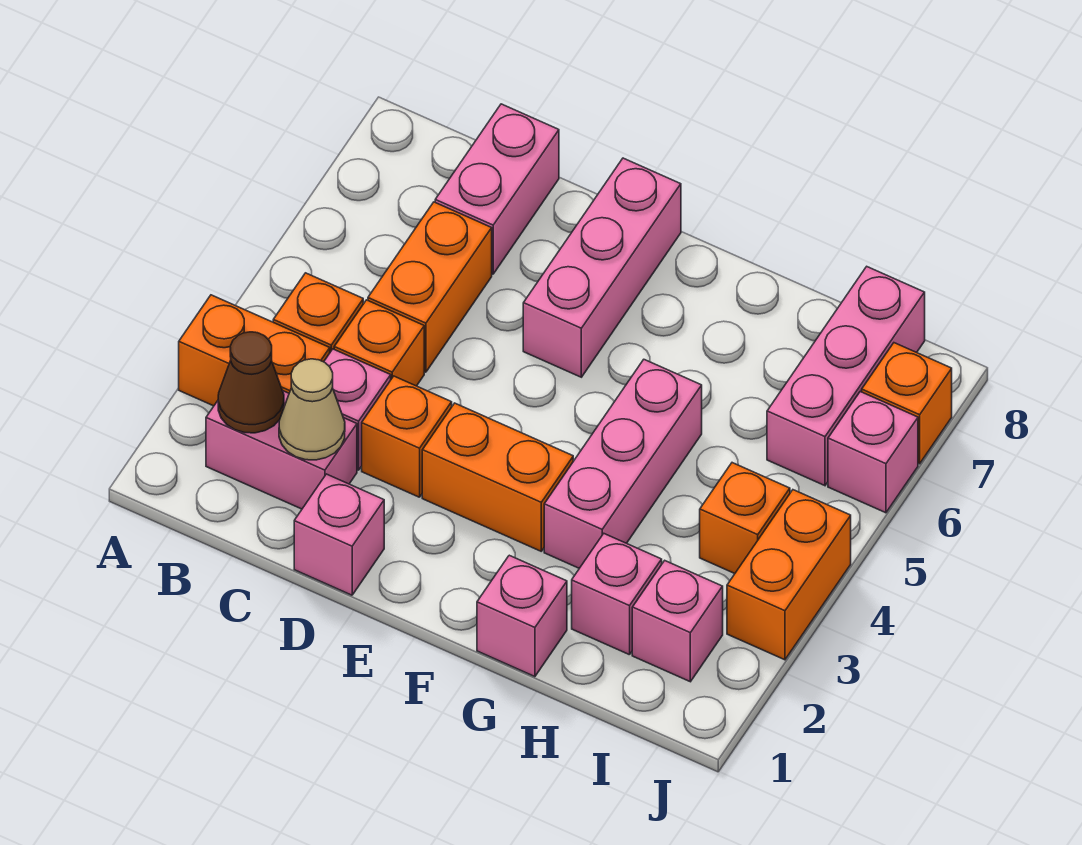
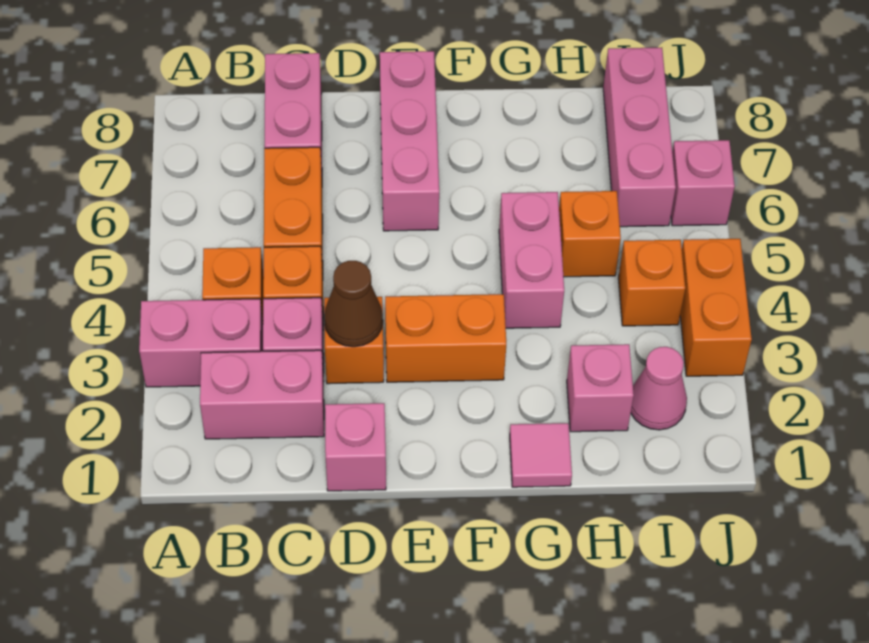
orange 1x2 brick [179,295,330,406] -> pink 1x2 brick [139,299,263,387]
brown 1x1 cone [218,332,284,433] -> brown 1x1 cone moved to [324,261,383,347]
tan 1x1 cone [279,359,345,460] -> none
pink 1x1 brick [477,555,567,677] -> pink 1x1 tile [510,423,572,487]
pink 1x3 brick [544,360,702,568] -> pink 1x2 brick [499,192,564,328]
pink 1x1 brick [632,561,723,682] -> pink 1x1 cone [631,347,687,430]
orange 1x1 brick [862,343,952,464] -> orange 1x1 brick moved to [559,191,621,277]

